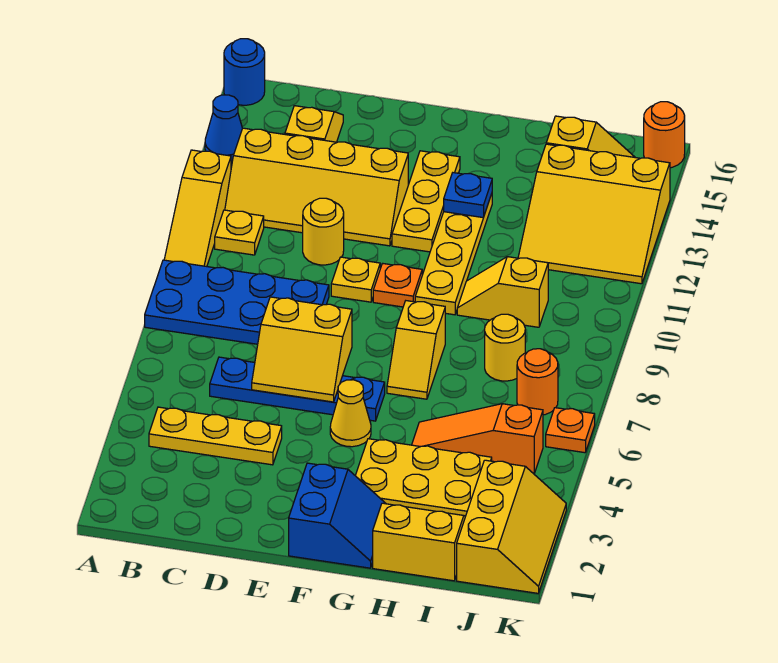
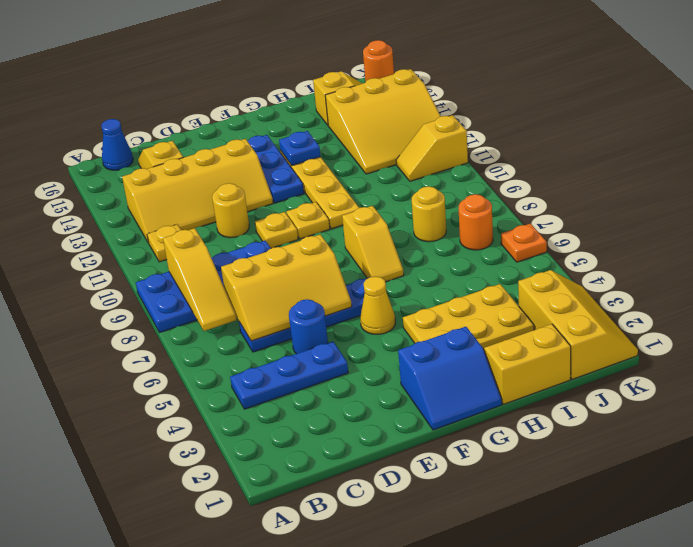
yellow 1x3 slope [164,150,231,267] -> yellow 1x3 slope moved to [163,228,236,331]
blue 1x1 cone [205,95,242,161] -> blue 1x1 cone moved to [101,119,133,170]
blue 1x1 round brick [224,39,265,105] -> blue 1x1 round brick moved to [289,299,328,354]
yellow 1x3 plate [149,407,282,465] -> blue 1x3 plate [230,341,348,409]
yellow 2x2 slope [252,297,352,402] -> yellow 2x3 slope [221,234,352,341]
blue 2x2 slope [289,463,386,568] -> blue 2x2 slope turned to [398,327,502,430]
orange 1x1 plate [373,263,422,307] -> yellow 1x1 plate [287,202,330,239]
yellow 1x3 plate [392,151,460,252] -> blue 1x3 plate [248,135,304,203]
orange 1x3 slope [412,404,543,474] -> none
yellow 1x2 slope [457,257,548,327] -> yellow 1x2 slope moved to [396,115,468,181]

